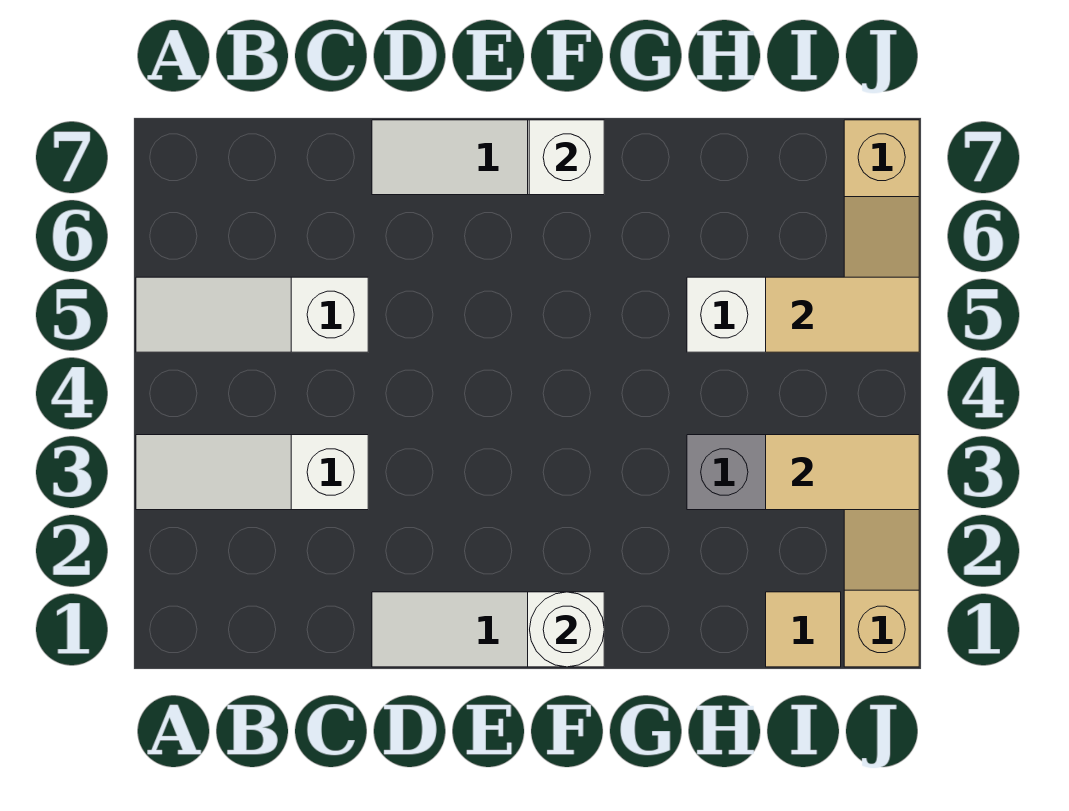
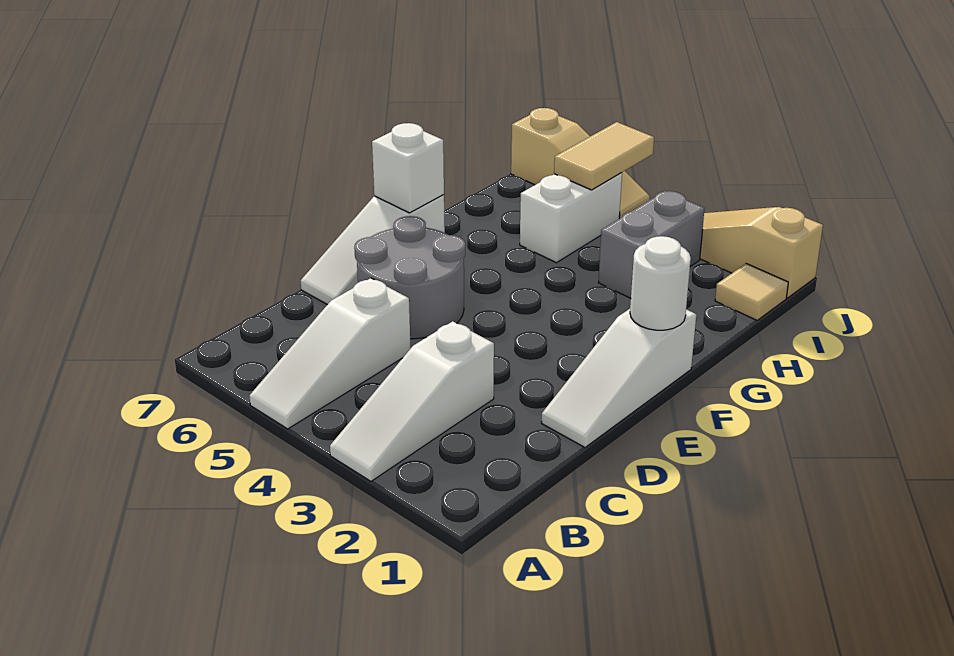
none -> grey 2x2 round brick [354,216,465,339]
tan 1x2 tile [766,435,919,510] -> none

